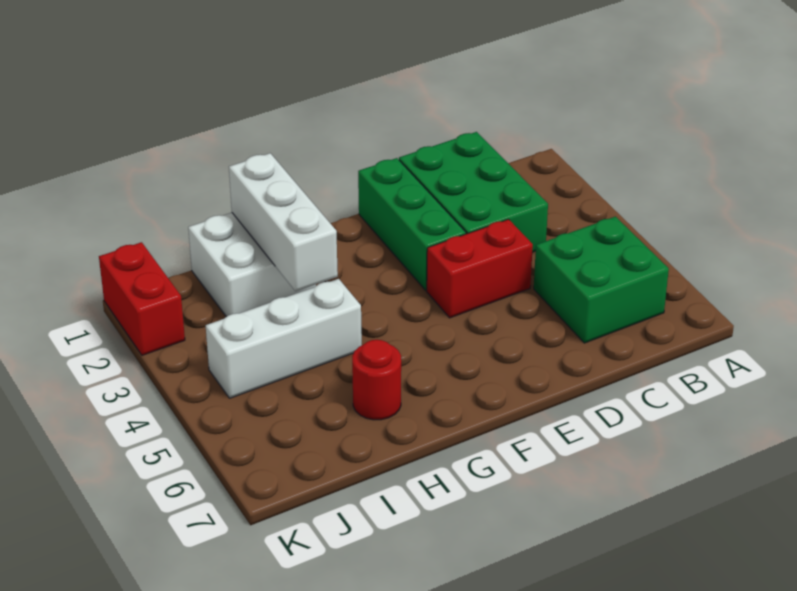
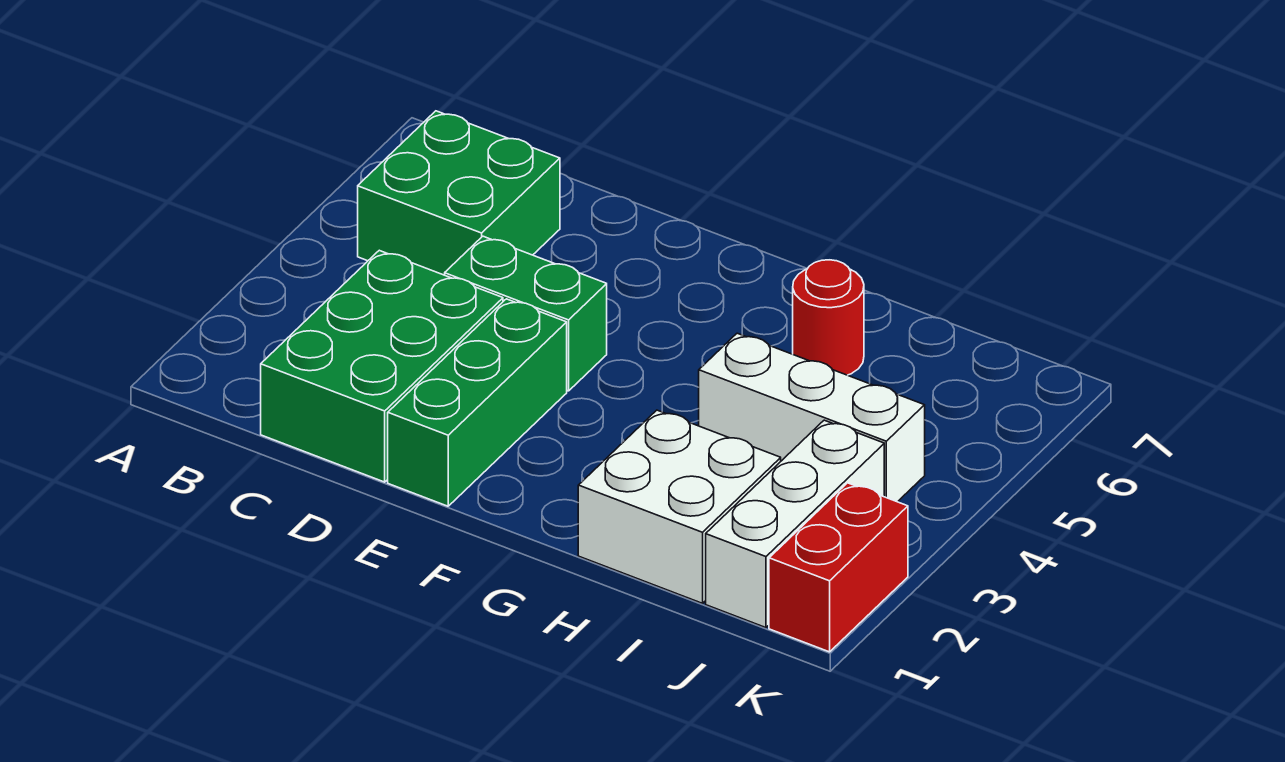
red 1x2 brick [427,219,533,318] -> green 1x2 brick [445,236,607,391]
white 1x3 brick [229,153,338,291] -> white 1x3 brick moved to [706,420,884,628]

